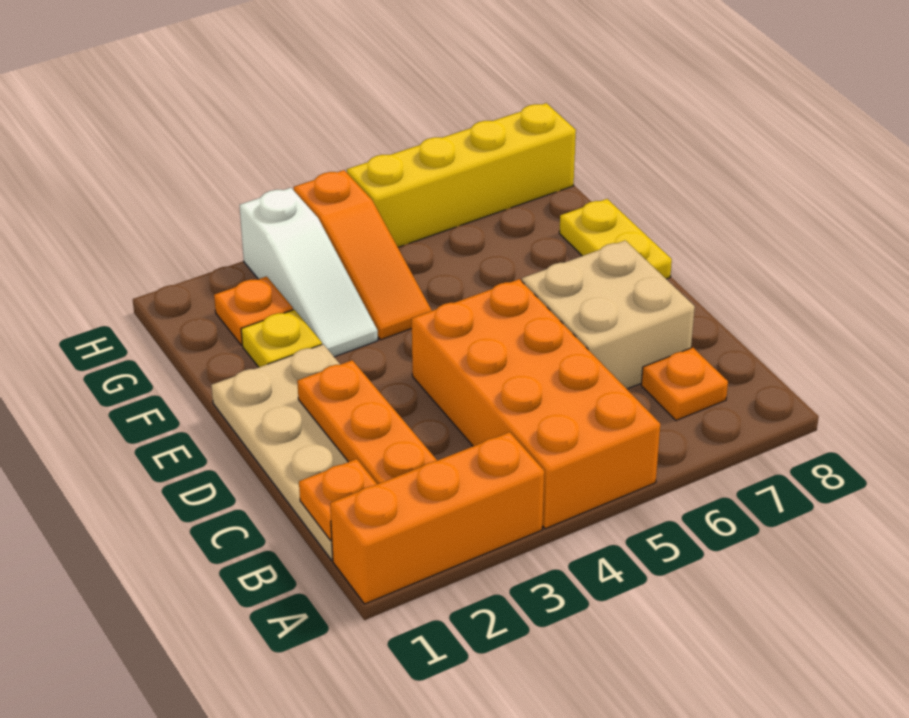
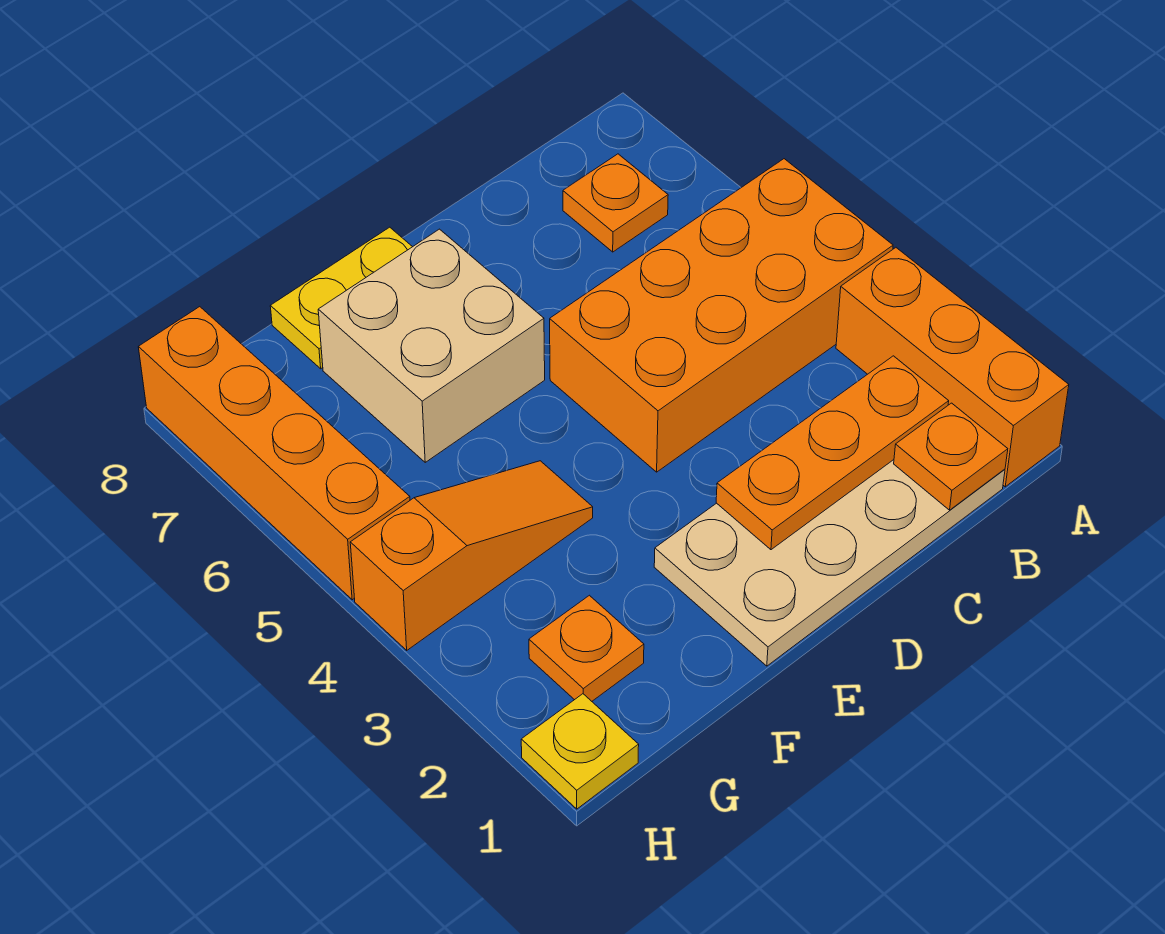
tan 2x2 brick [522,241,695,389] -> tan 2x2 brick moved to [318,229,545,462]
yellow 1x1 plate [241,310,322,367] -> yellow 1x1 plate moved to [521,694,639,809]
white 1x3 slope [240,188,378,357] -> none
yellow 1x4 brick [347,103,576,247] -> orange 1x4 brick [138,307,410,600]

